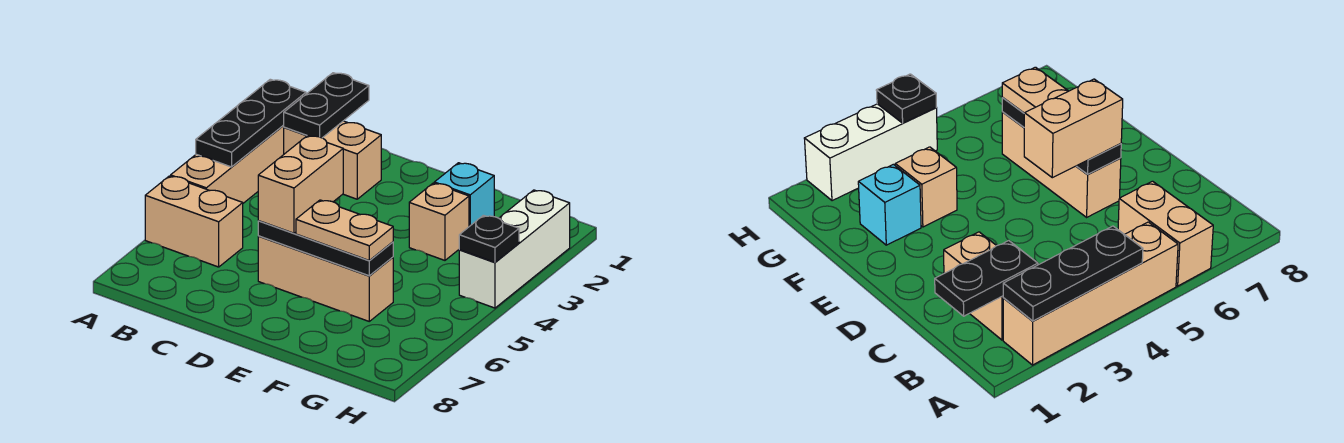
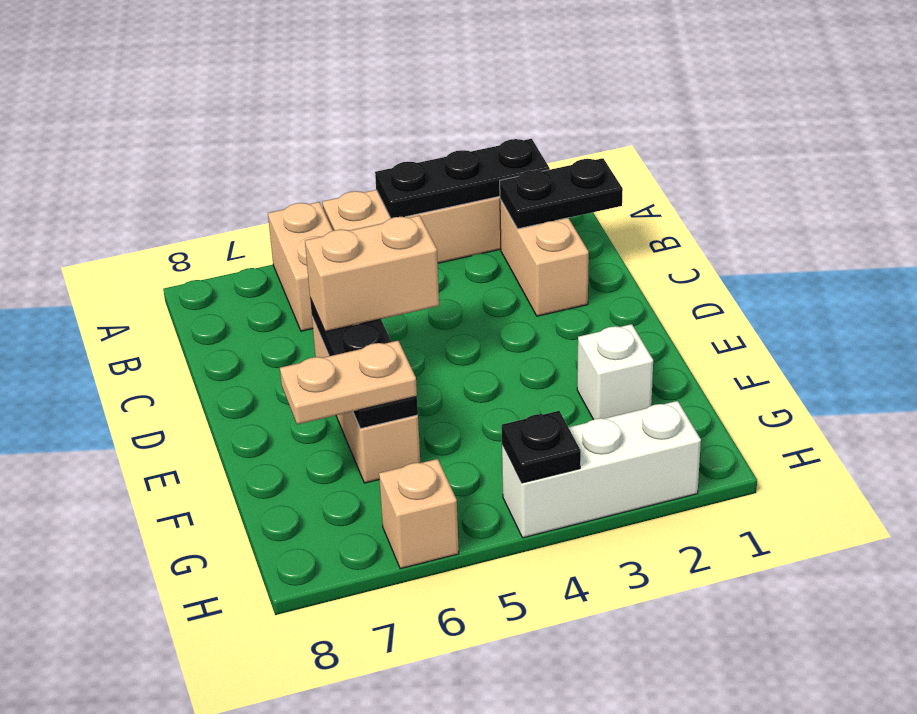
tan 1x2 plate [296,200,393,261] -> tan 1x2 plate turned to [280,341,417,424]
cyan 1x1 brick [434,163,494,226] -> white 1x1 brick [577,324,653,420]
tan 1x1 brick [409,183,469,260] -> tan 1x1 brick moved to [379,459,459,569]

